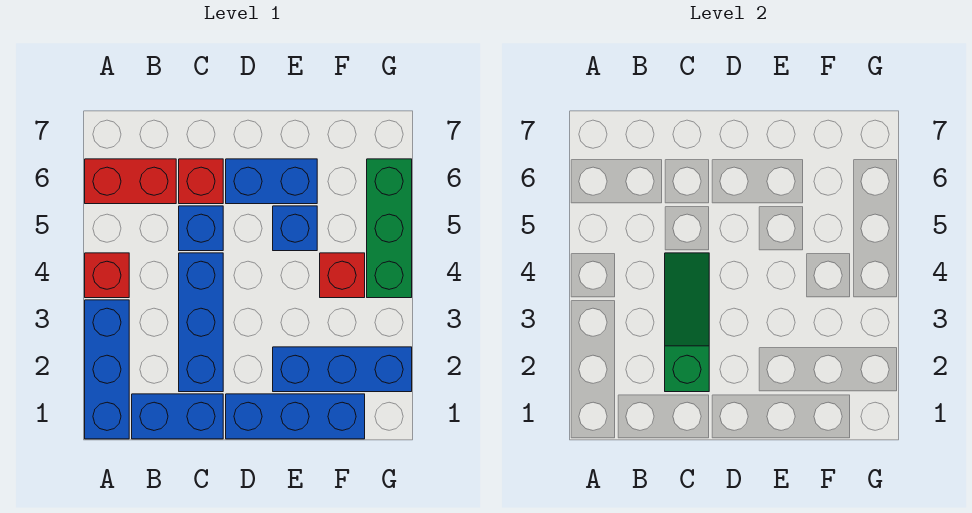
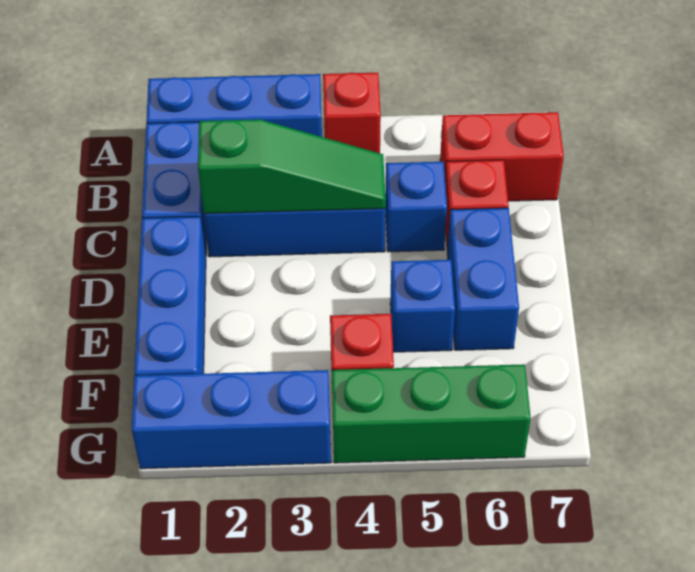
red 1x2 brick [85,159,176,204] -> red 1x2 brick turned to [440,112,564,201]
blue 1x3 brick [273,347,412,392] -> blue 1x3 brick turned to [132,370,331,469]

